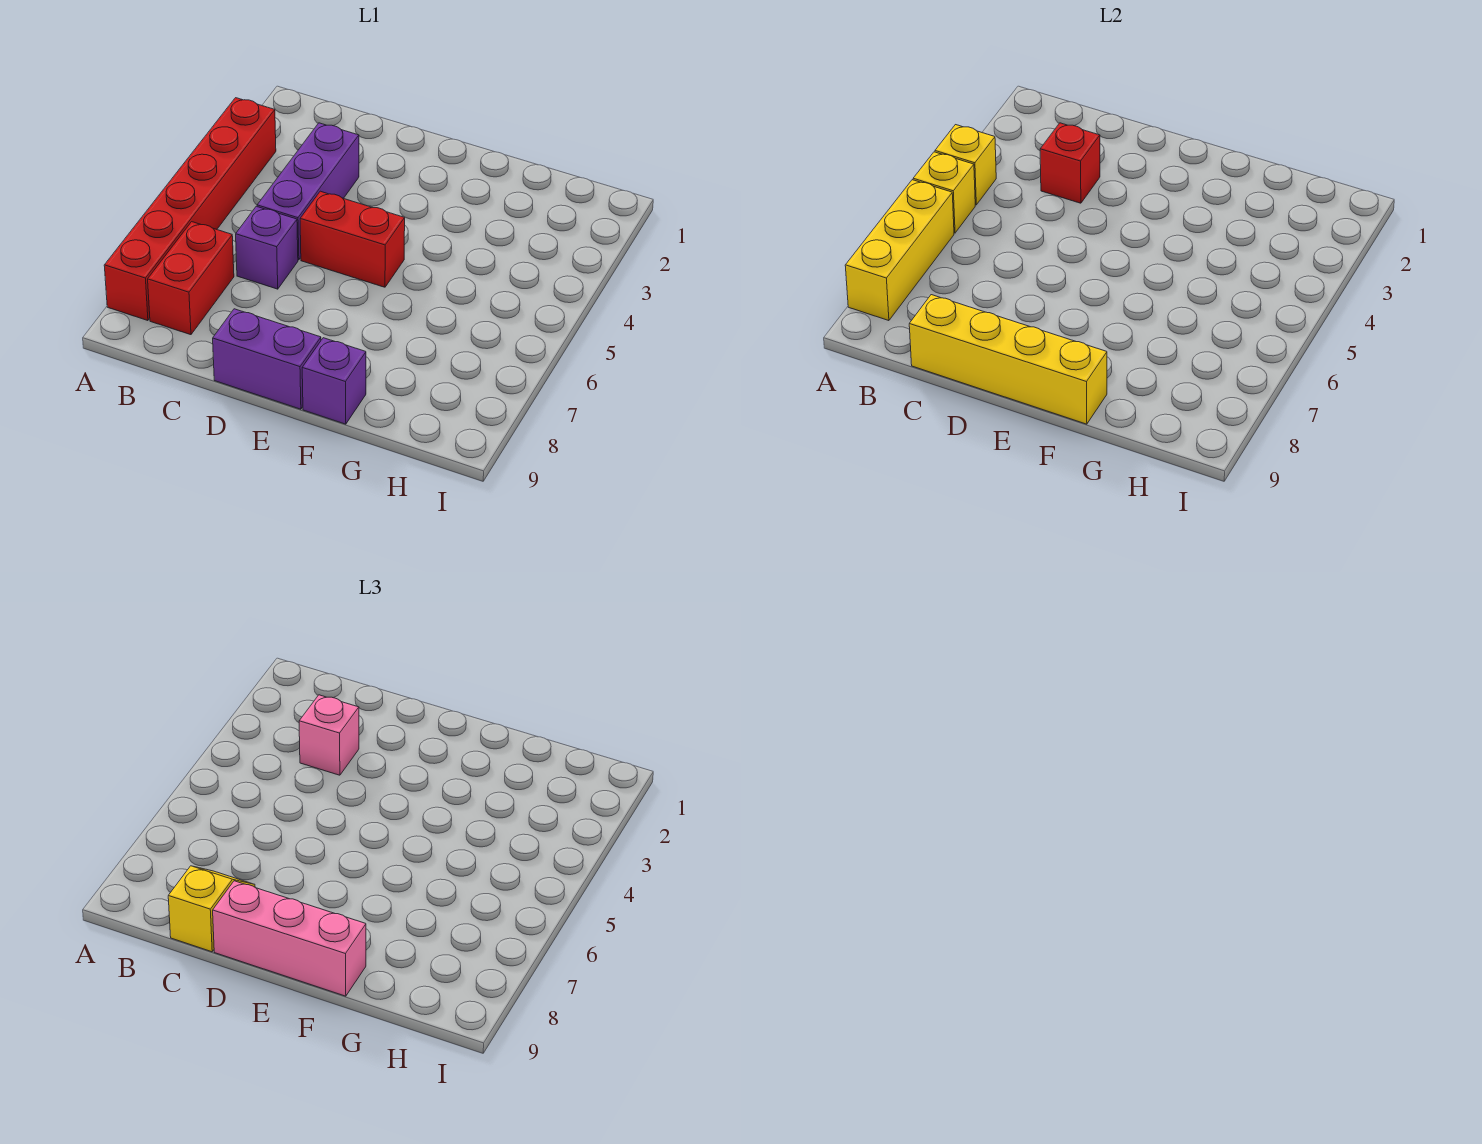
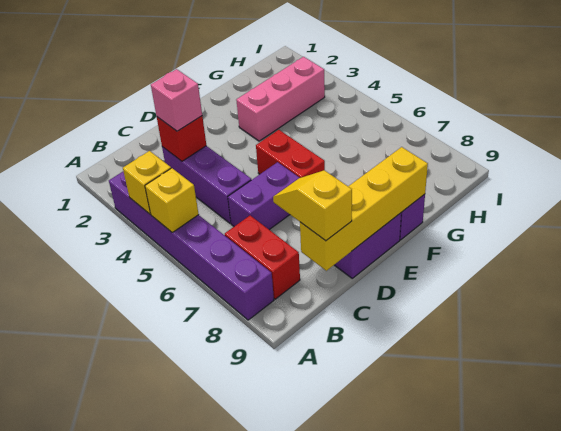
red 1x6 brick [104,98,276,321] -> purple 1x6 brick [109,172,274,320]
yellow 1x3 brick [845,180,954,321] -> none
purple 1x1 brick [236,206,298,289] -> purple 1x2 brick [228,162,300,230]
red 1x2 brick [300,191,405,287] -> red 1x2 brick turned to [256,130,325,178]
pink 1x3 brick [213,881,366,996] -> pink 1x3 brick moved to [236,57,325,141]

